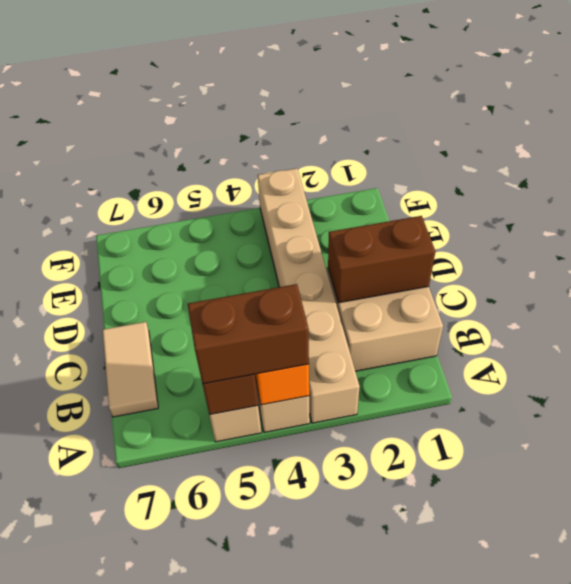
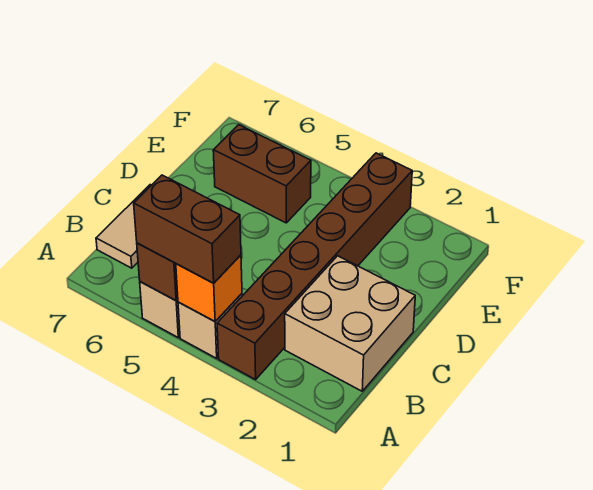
tan 1x6 brick [258,168,360,423] -> brown 1x6 brick [217,153,412,380]
brown 1x2 brick [328,216,435,303] -> brown 1x2 brick moved to [213,125,311,223]

